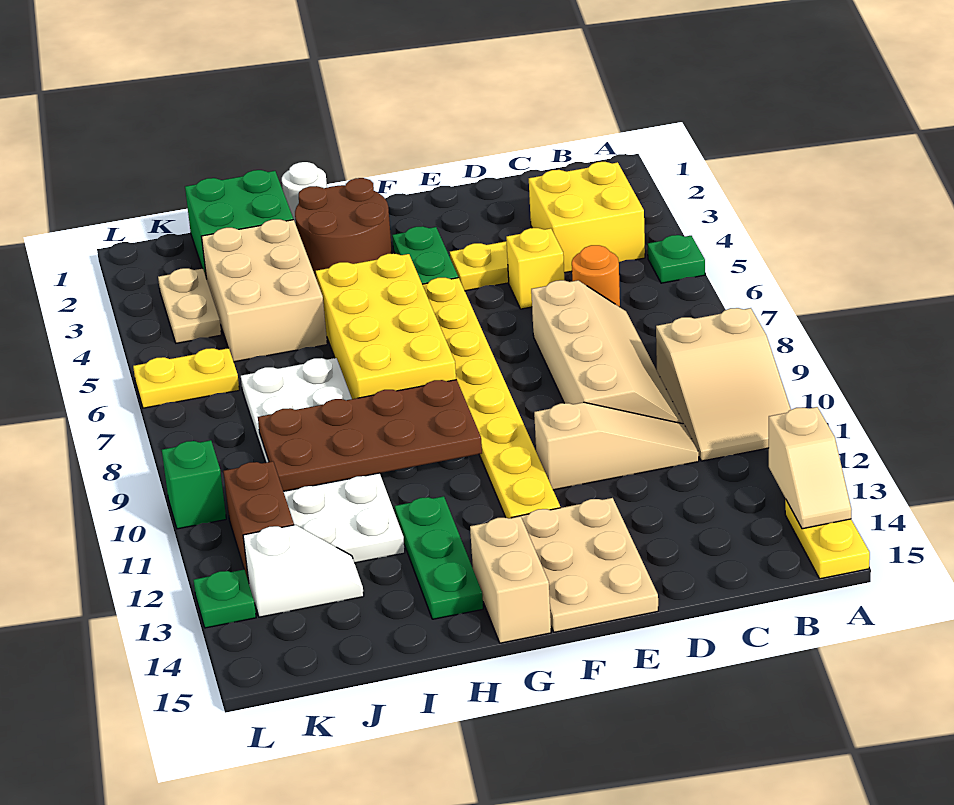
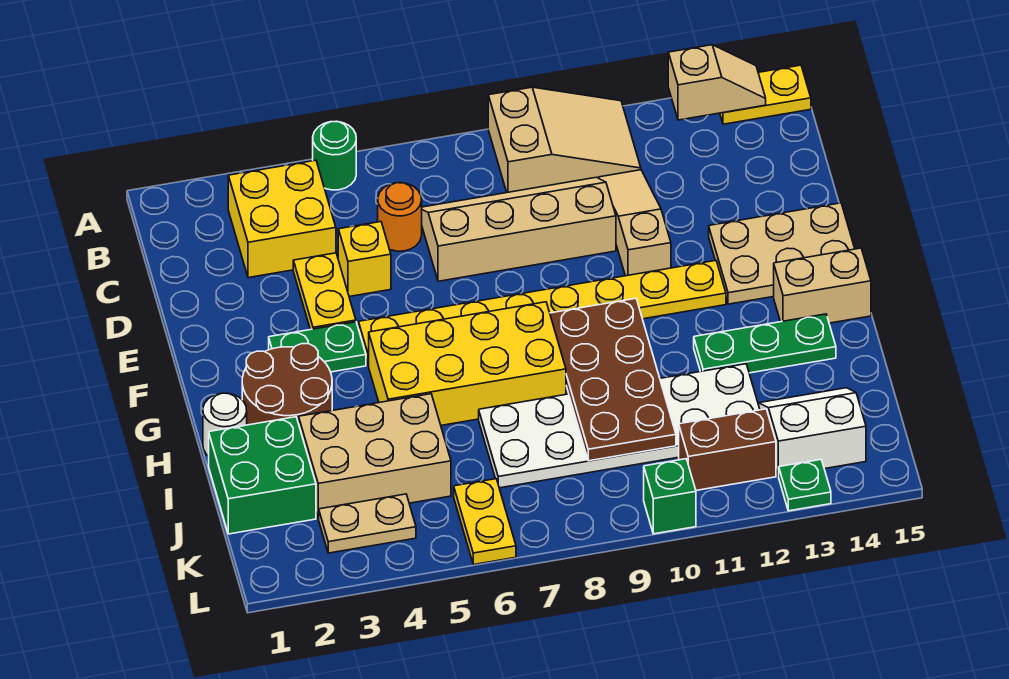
green 1x1 plate [648,235,705,283] -> green 1x1 round brick [313,121,356,190]
white 1x2 slope [243,525,364,617] -> white 2x2 slope [759,388,866,476]

